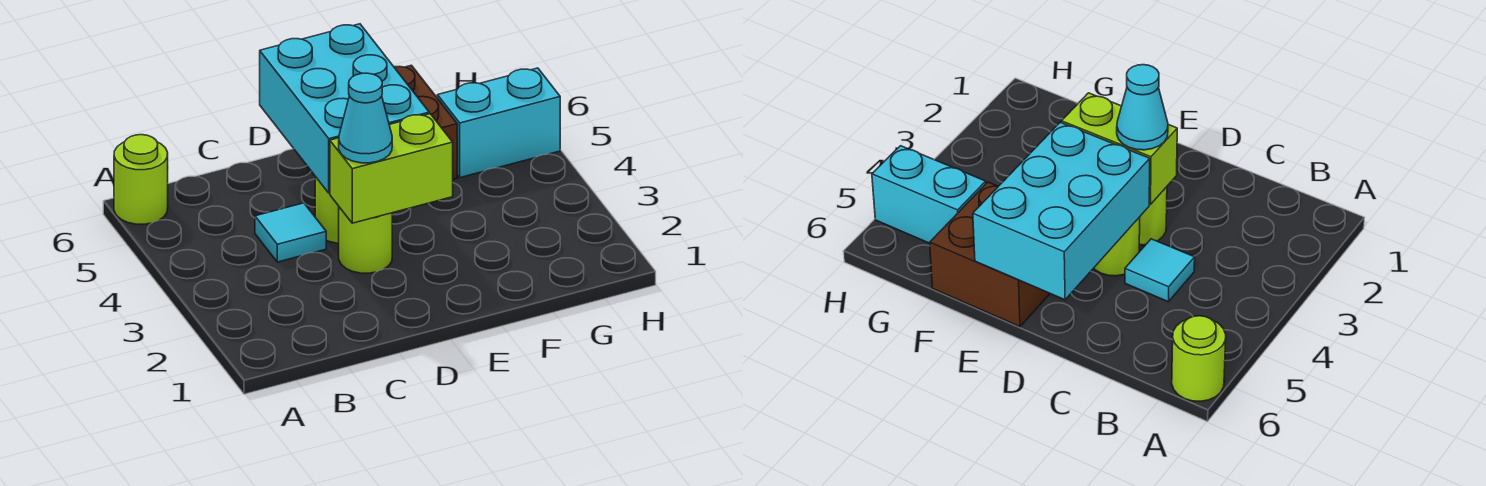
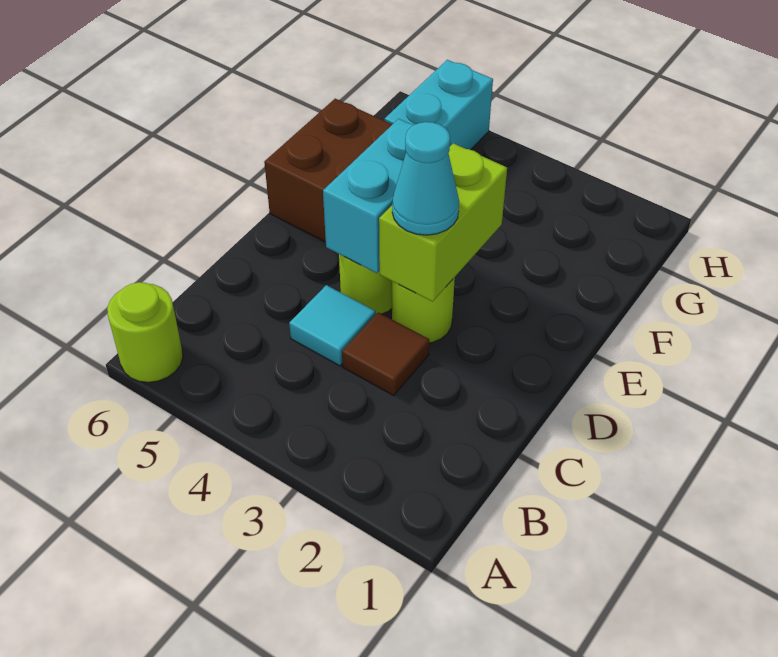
none -> brown 1x1 tile [342,312,429,395]
cyan 2x3 brick [260,24,429,193] -> cyan 1x2 brick [323,119,451,273]

